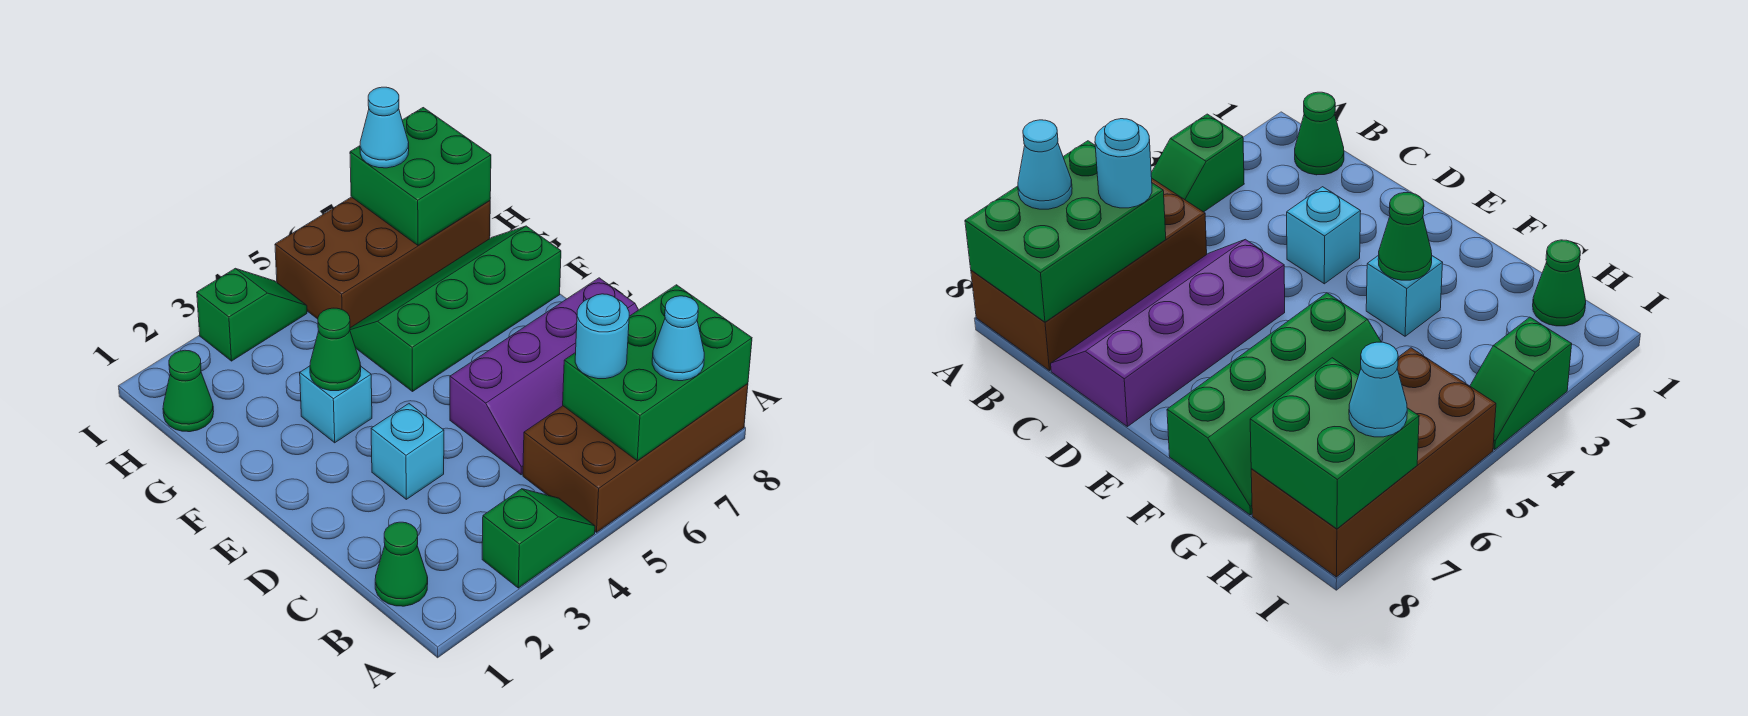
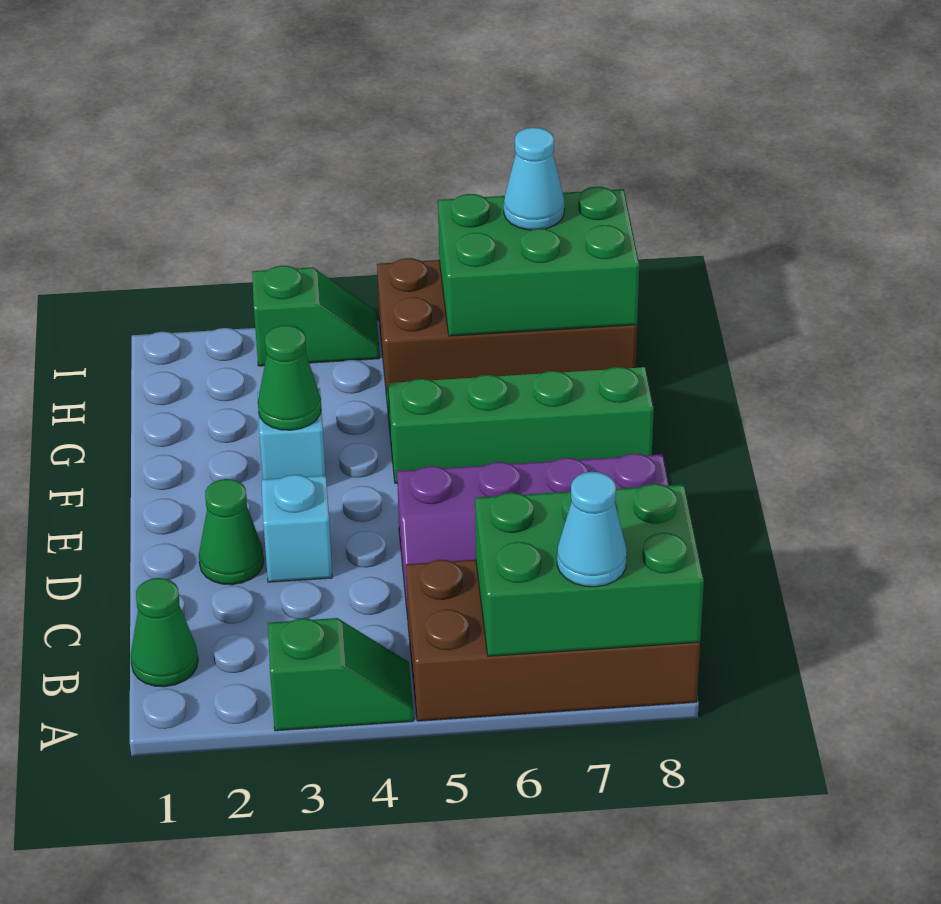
cyan 1x1 round brick [575,294,629,379] -> none
green 1x1 cone [163,350,214,432] -> green 1x1 cone moved to [199,479,264,585]
green 2x2 brick [350,108,491,245] -> green 2x3 brick [438,187,639,336]

